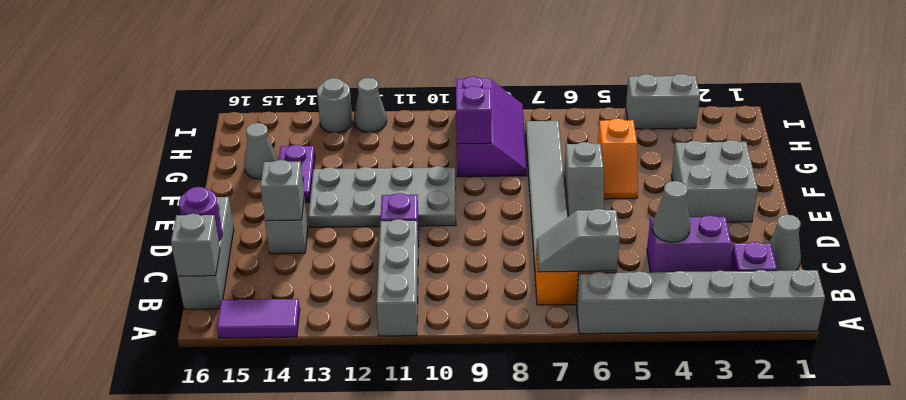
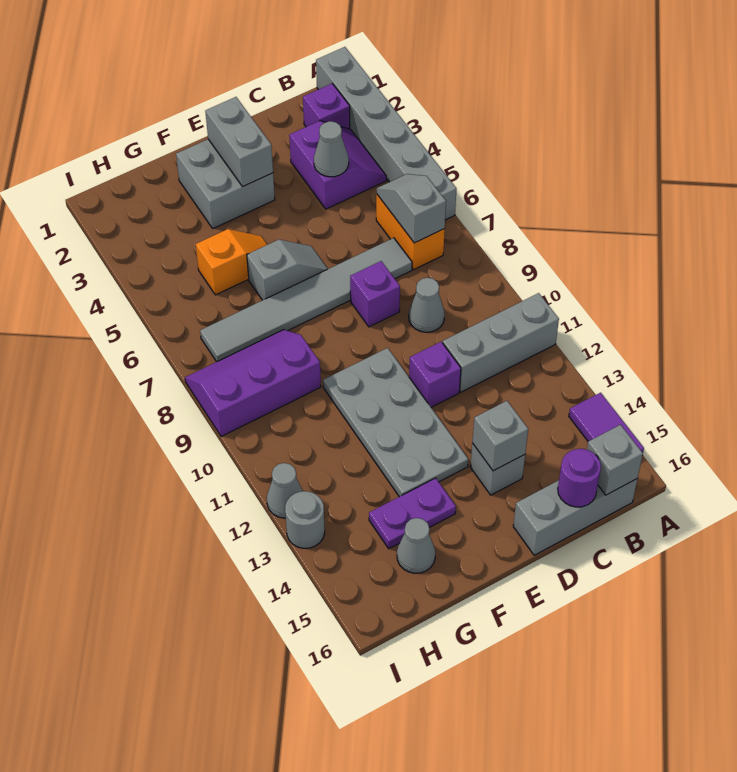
grey 1x2 slope [537,209,620,272] -> grey 1x2 slope turned to [377,174,446,243]
grey 1x1 cone [769,215,801,271] -> grey 1x1 cone moved to [409,278,445,332]
purple 1x1 brick [456,86,492,144] -> purple 1x1 brick moved to [350,261,400,327]
grey 1x2 brick [626,74,700,129] -> grey 1x2 brick moved to [205,97,273,187]

